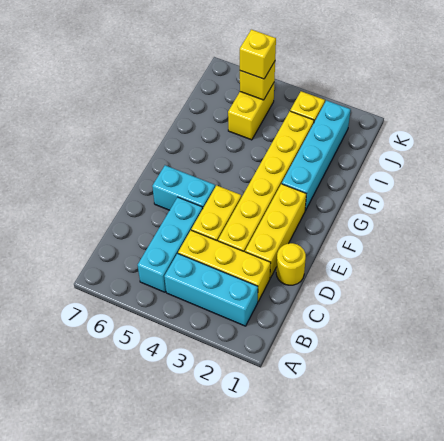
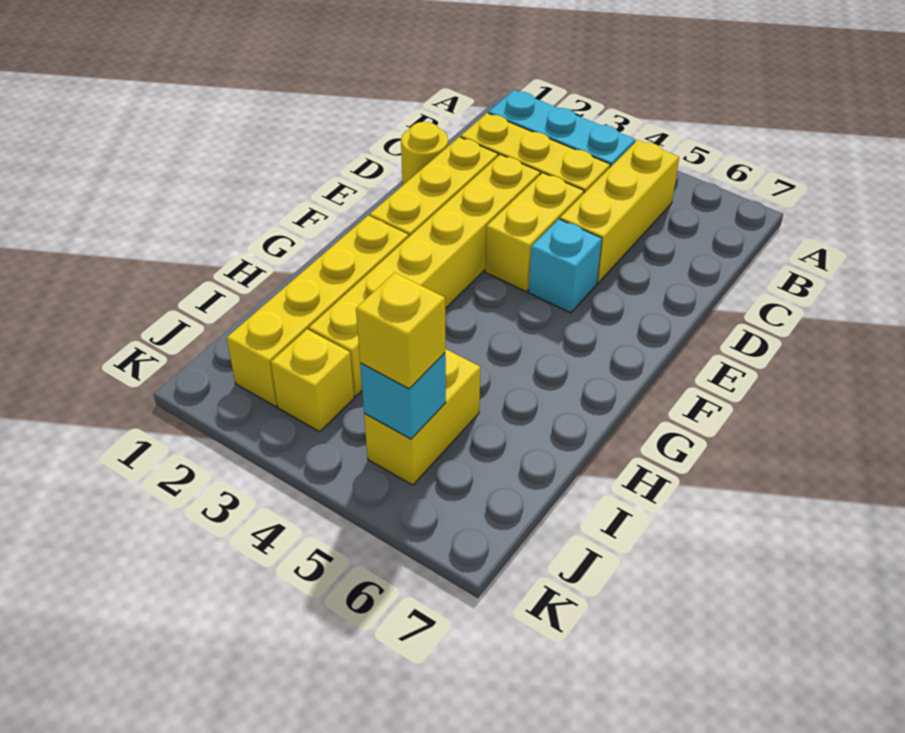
cyan 1x3 brick [138,197,203,292] -> yellow 1x3 brick [560,140,679,283]
cyan 1x2 brick [152,165,215,210] -> cyan 1x1 brick [528,219,602,313]
cyan 1x4 brick [282,100,351,211] -> yellow 1x4 brick [227,216,408,406]
yellow 1x1 brick [240,62,275,100] -> cyan 1x1 brick [360,353,446,439]

